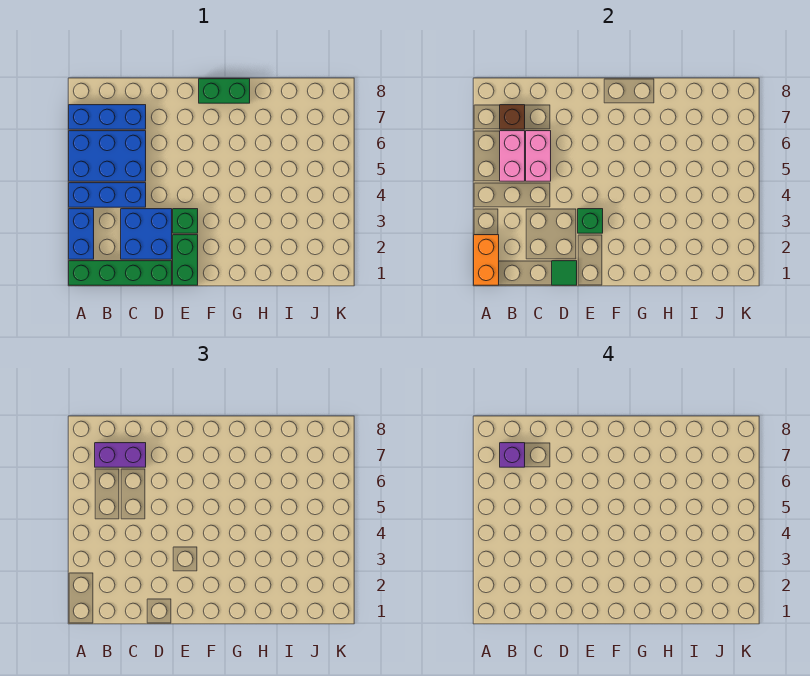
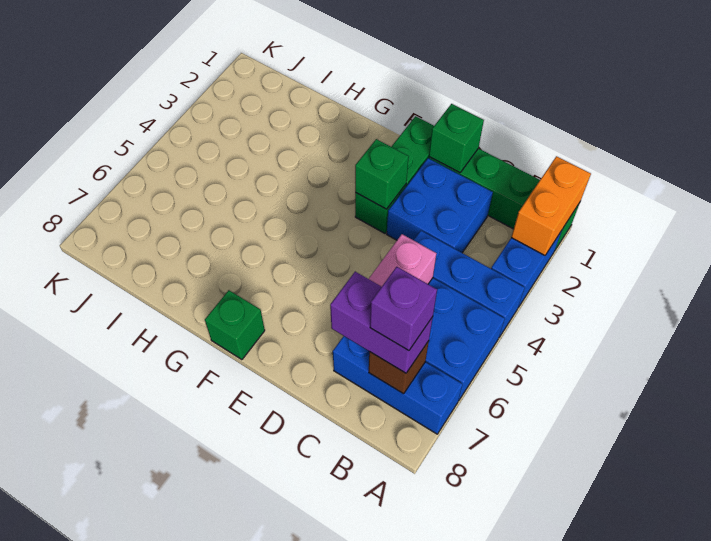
pink 1x2 brick [500,131,525,181] -> none
green 1x1 tile [552,261,577,285] -> green 1x1 brick [429,104,484,173]
green 1x2 brick [199,79,250,103] -> green 1x1 brick [205,290,265,360]

